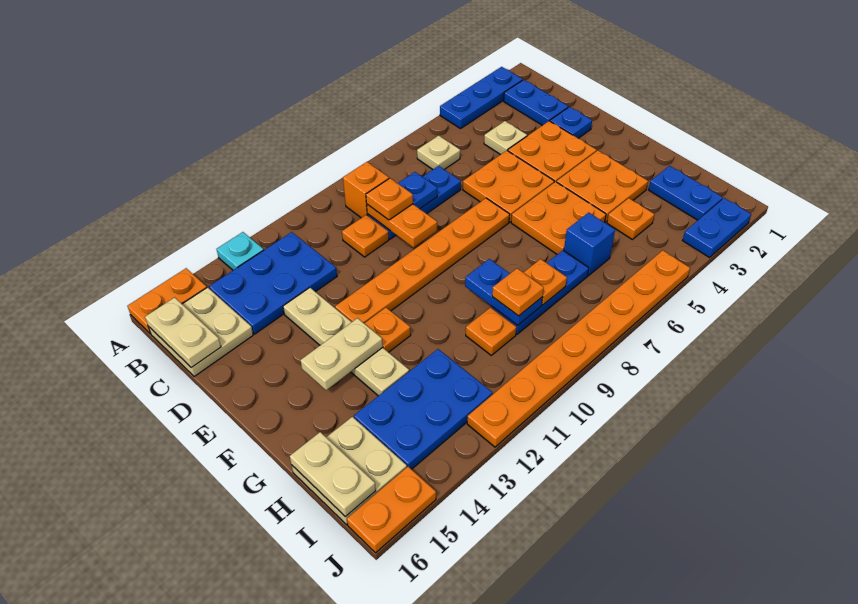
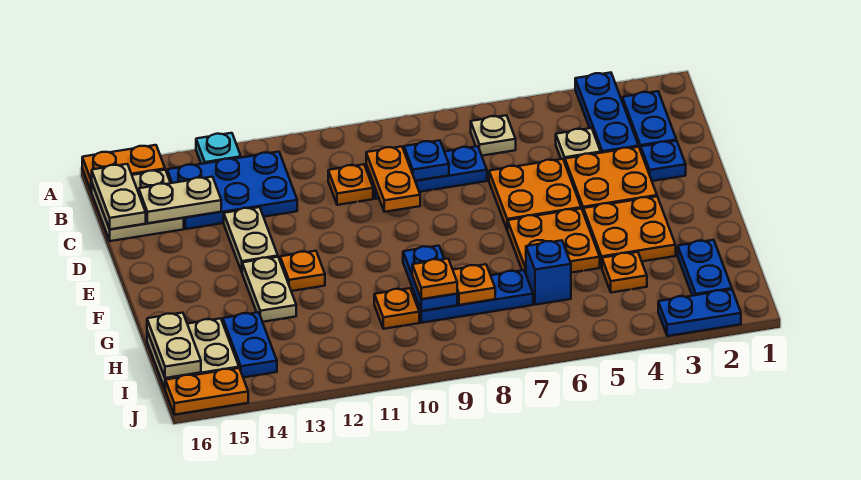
blue 1x3 plate [440,67,522,129] -> blue 1x3 plate turned to [575,73,639,153]
orange 1x1 brick [343,162,389,218] -> none
orange 1x1 plate [366,178,413,220] -> none
orange 1x6 plate [335,198,510,323] -> none
tan 1x2 plate [300,318,383,390] -> tan 1x2 plate moved to [139,177,221,223]
blue 2x3 plate [354,349,492,469] -> blue 1x2 plate [223,312,277,377]
orange 1x8 plate [467,250,690,447] -> none

